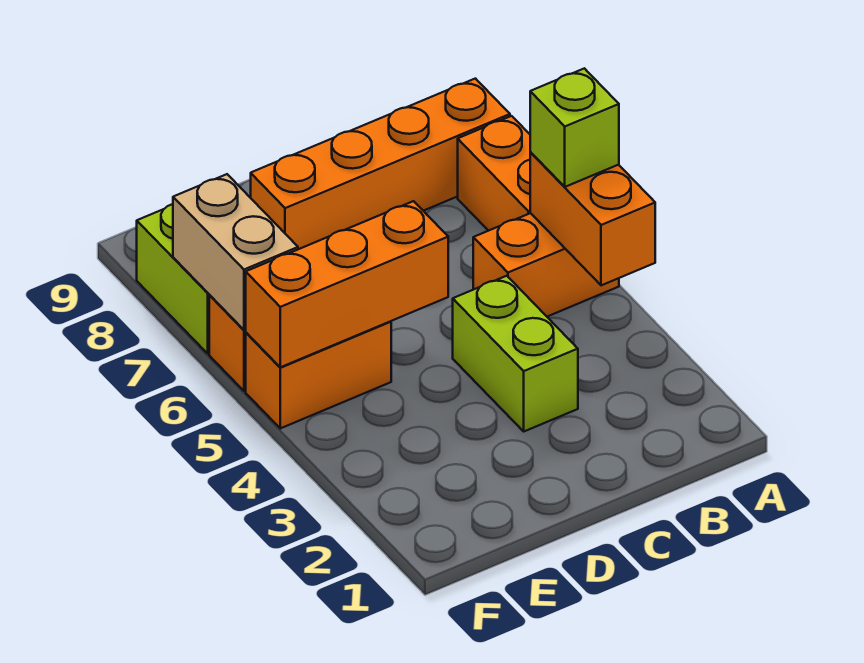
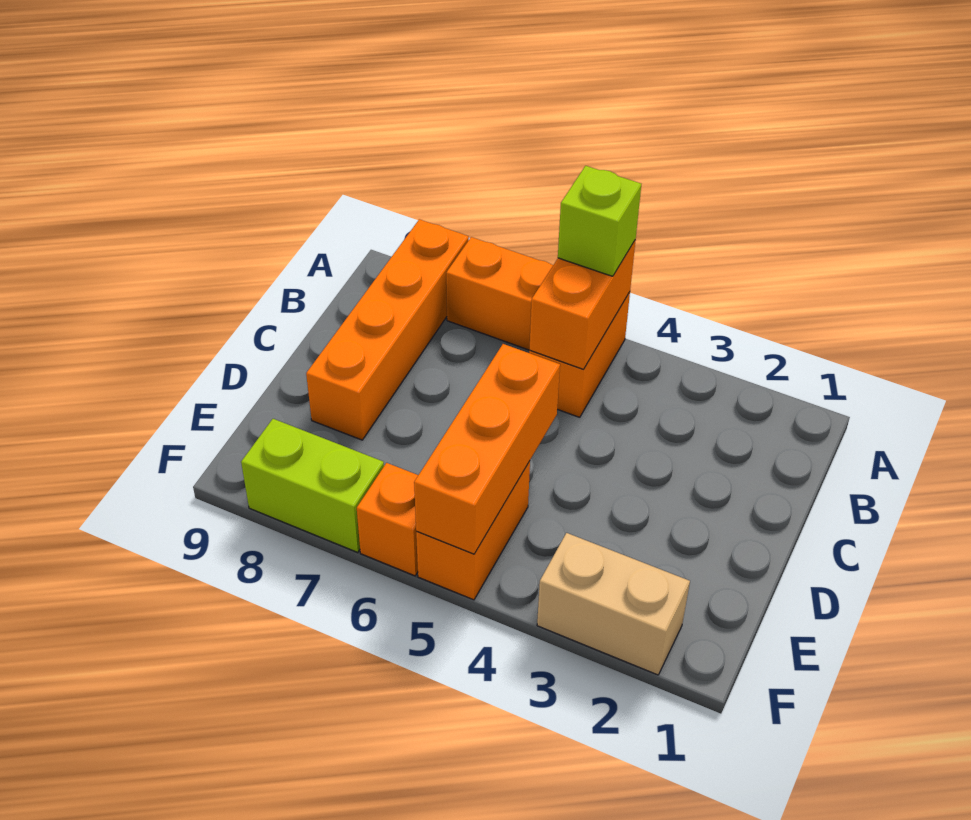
orange 1x2 brick [530,152,655,285] -> orange 1x2 brick turned to [529,240,636,369]
lime 1x2 brick [453,276,578,431] -> none
tan 1x2 brick [173,174,298,330] -> tan 1x2 brick moved to [537,533,690,675]

